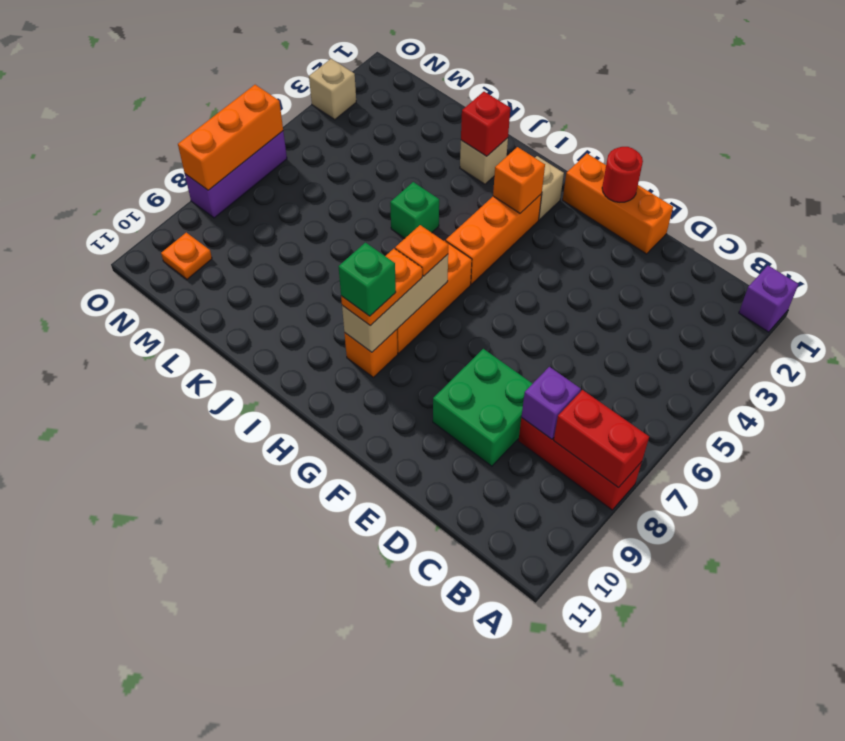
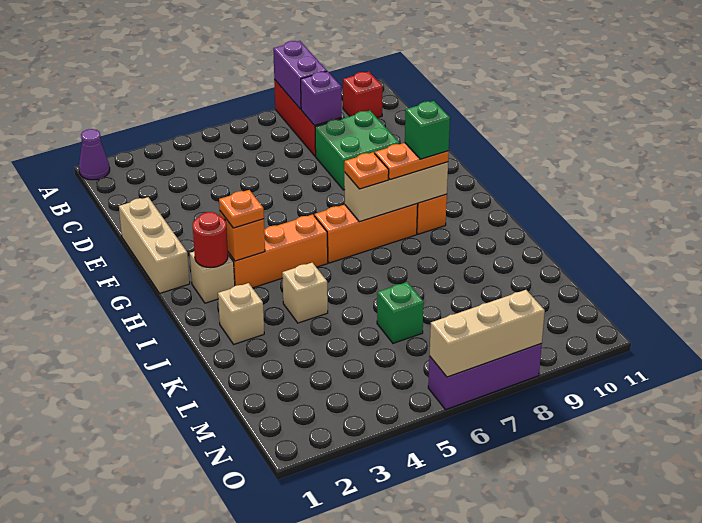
purple 1x1 brick [739,265,798,332] -> purple 1x1 cone [79,129,110,180]
red 1x2 brick [554,390,649,488] -> purple 1x2 brick [273,41,327,109]
orange 1x3 brick [563,154,673,254] -> tan 1x3 brick [119,197,190,293]
red 1x1 round brick [602,147,643,202] -> red 1x1 round brick moved to [193,212,228,267]
red 1x1 brick [461,92,510,156] -> red 1x1 brick moved to [343,72,383,118]
green 1x1 brick [390,182,439,238] -> green 1x1 brick moved to [377,282,424,343]
orange 1x1 plate [161,233,212,279] -> orange 1x1 plate moved to [219,190,264,228]
tan 1x1 brick [309,59,356,120] -> tan 1x1 brick moved to [282,263,328,323]
orange 1x3 brick [178,85,283,190] -> tan 1x3 brick [430,290,545,377]

